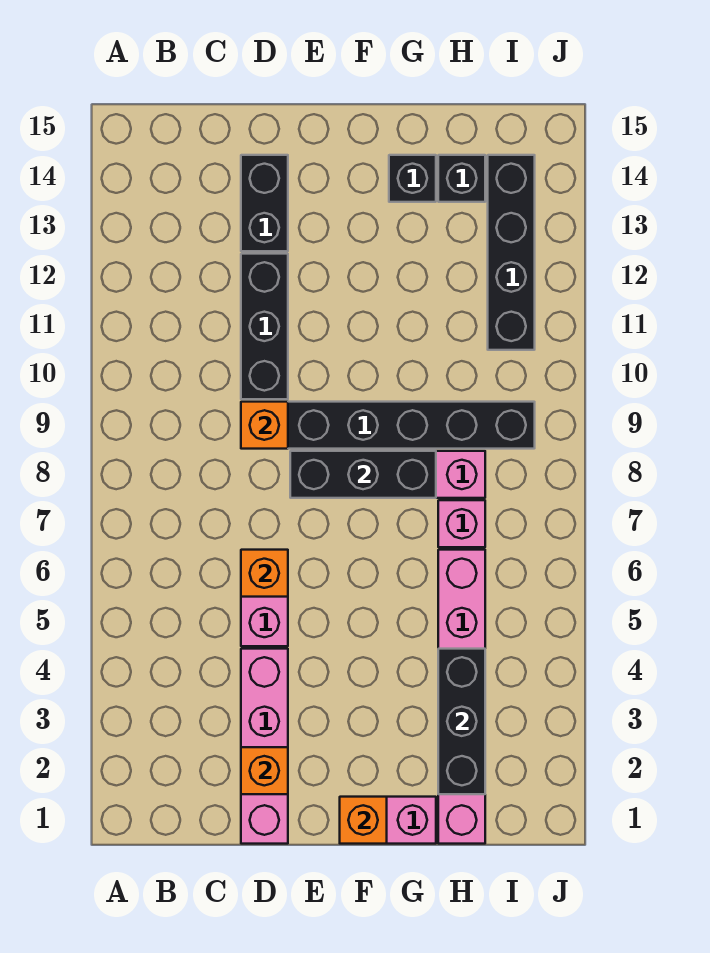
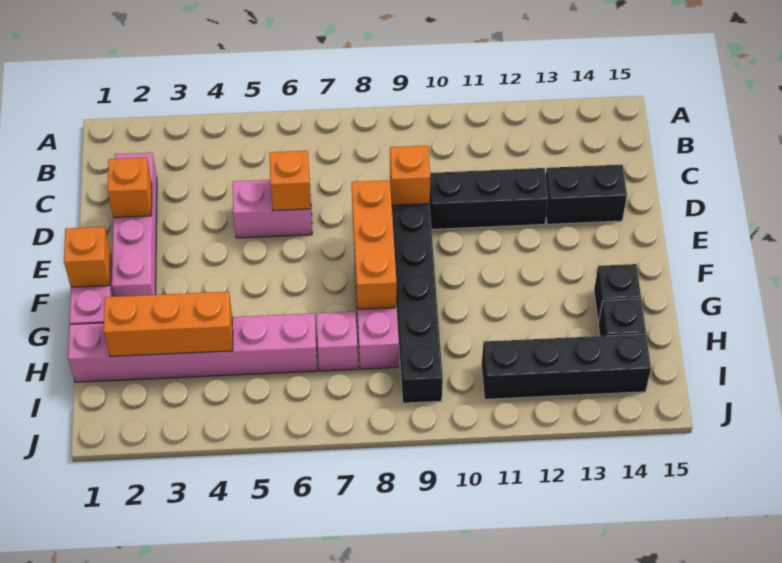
pink 1x4 brick [241,649,288,844] -> pink 1x4 brick turned to [112,153,157,297]
black 1x3 brick [290,451,436,498] -> orange 1x3 brick [352,180,397,309]
black 1x3 brick [438,649,485,794] -> orange 1x3 brick [104,292,233,356]

